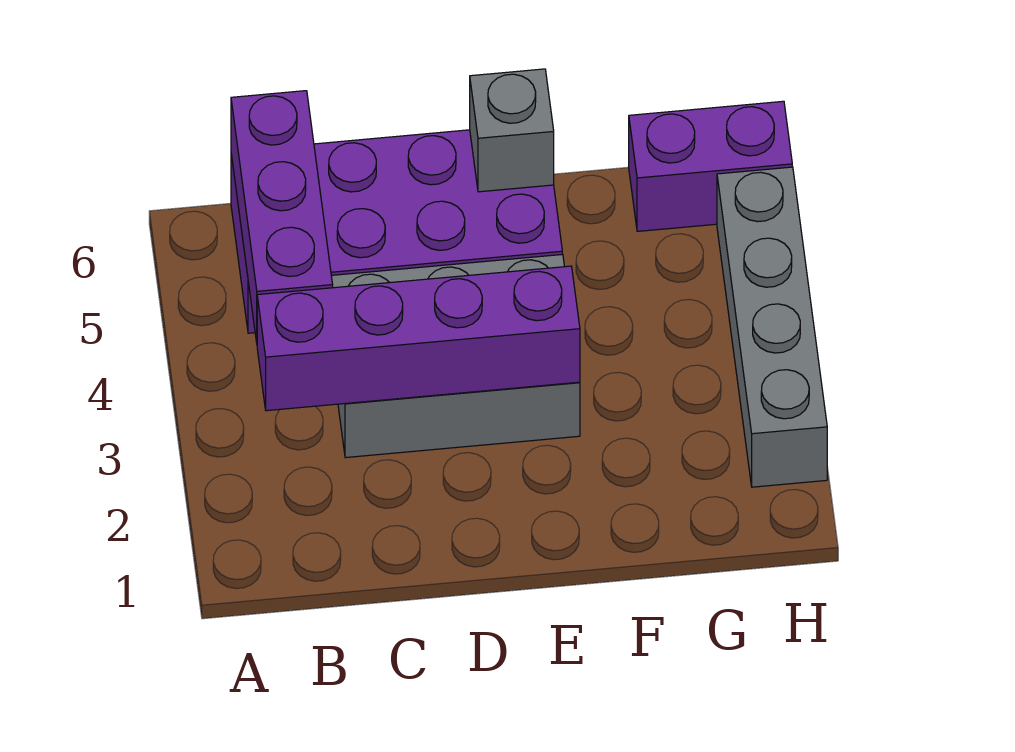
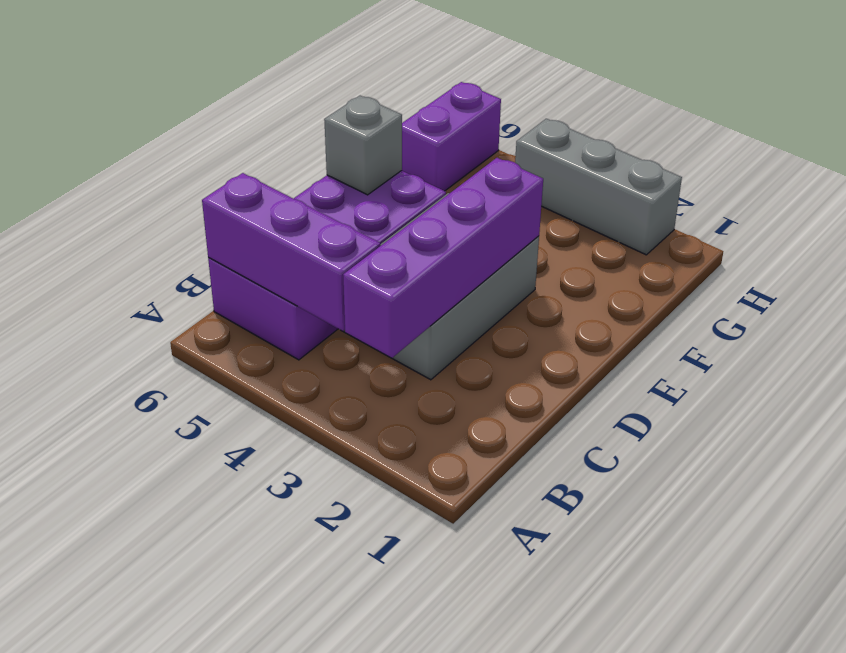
grey 1x4 brick [717,167,827,487] -> grey 1x3 brick [515,119,682,255]

